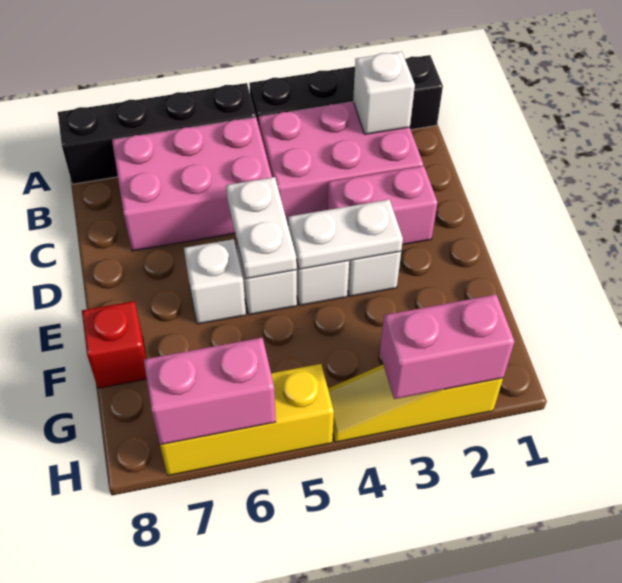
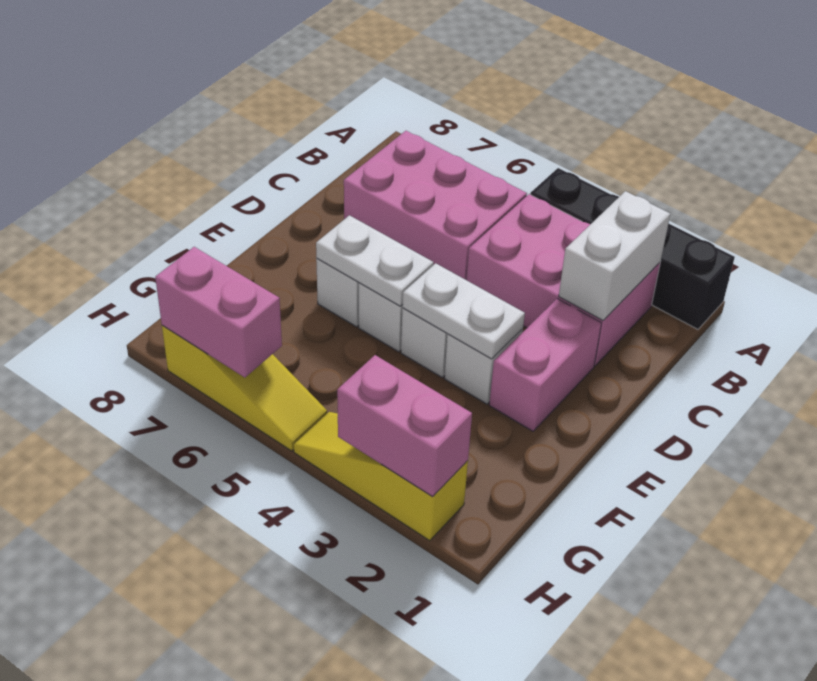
black 1x4 brick [58,83,256,184] -> none
white 1x1 brick [353,52,415,134] -> white 1x2 brick [559,191,670,320]
pink 1x2 brick [327,166,438,245] -> pink 1x2 brick turned to [489,299,601,431]
white 1x2 plate [226,177,297,279] -> white 1x2 plate turned to [316,215,433,306]
red 1x1 brick [82,301,146,388] -> none
yellow 1x3 brick [160,364,334,475] -> yellow 1x3 slope [162,325,327,451]

